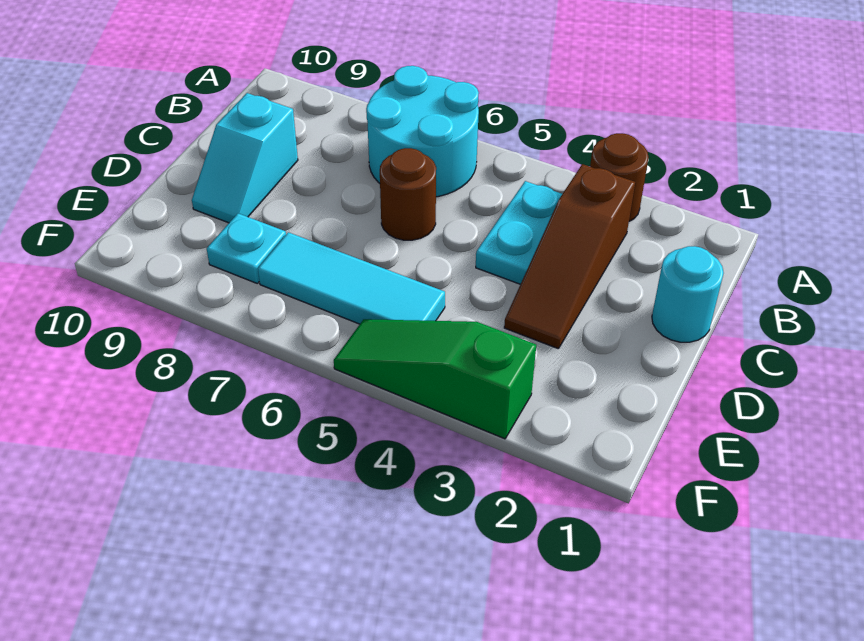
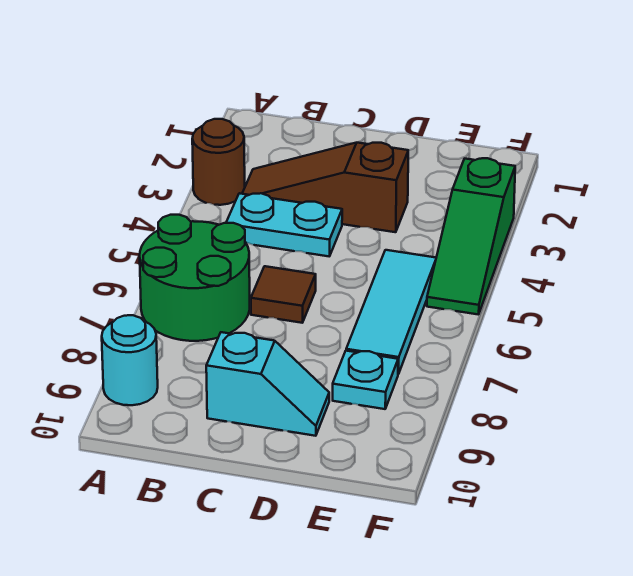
cyan 2x2 round brick [366,66,479,197] -> green 2x2 round brick [140,215,250,341]
brown 1x3 slope [504,164,635,349] -> brown 1x3 slope turned to [242,143,408,232]
cyan 1x1 round brick [652,246,724,342] -> cyan 1x1 round brick moved to [102,315,158,405]
brown 1x1 round brick [380,148,436,240] -> brown 1x1 tile [251,266,316,323]

